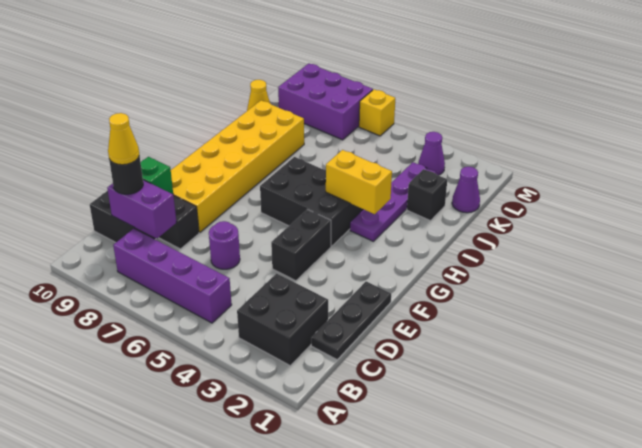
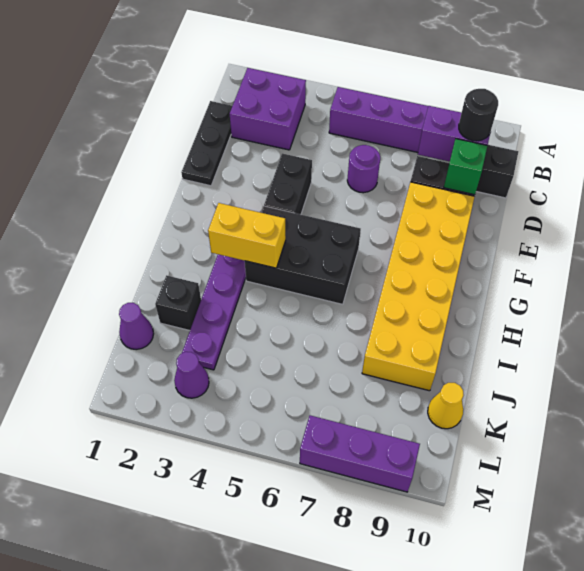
black 2x2 brick [237,273,328,366] -> purple 2x2 brick [230,68,306,150]
yellow 1x1 cone [108,113,139,165] -> none
purple 2x3 brick [278,63,373,140] -> purple 1x3 brick [300,415,420,492]
yellow 1x1 brick [359,89,395,136] -> none

